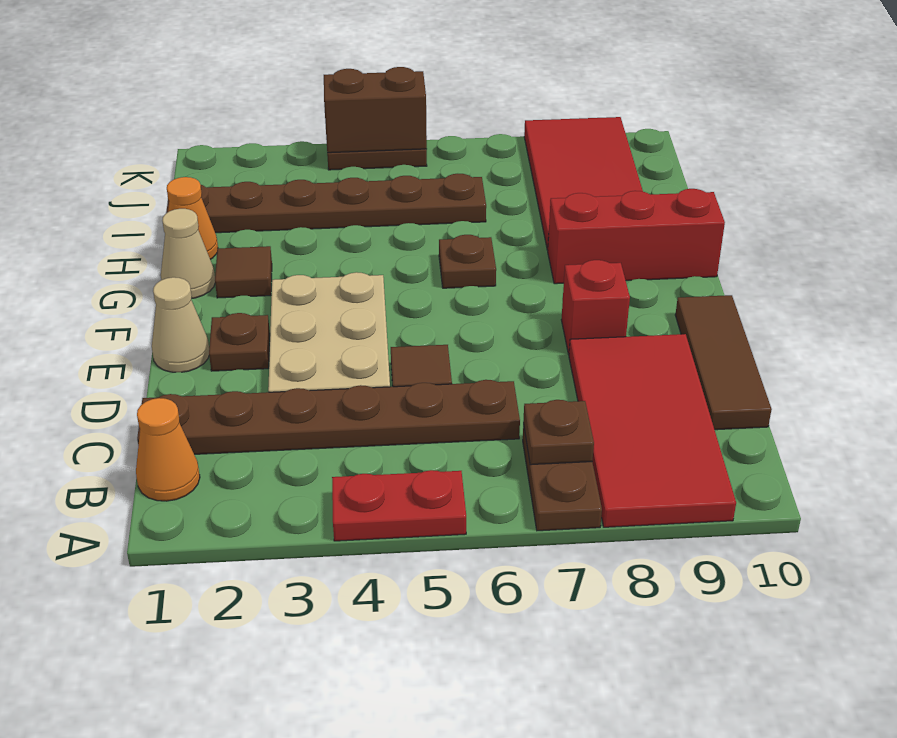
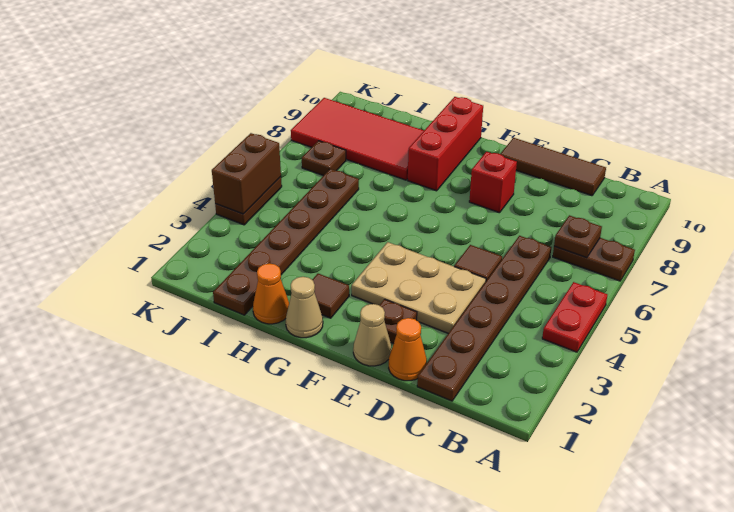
red 2x4 tile [569,334,736,527] -> none
orange 1x1 cone [136,398,200,501] -> orange 1x1 cone moved to [389,318,427,381]
brown 1x1 plate [439,235,496,288] -> brown 1x1 plate moved to [302,141,346,176]

